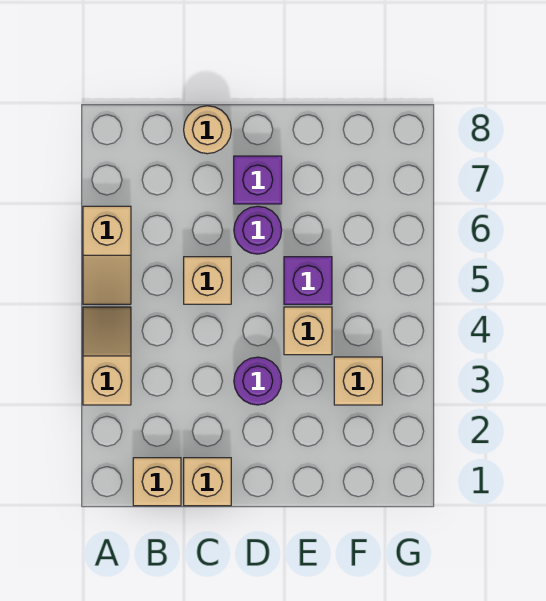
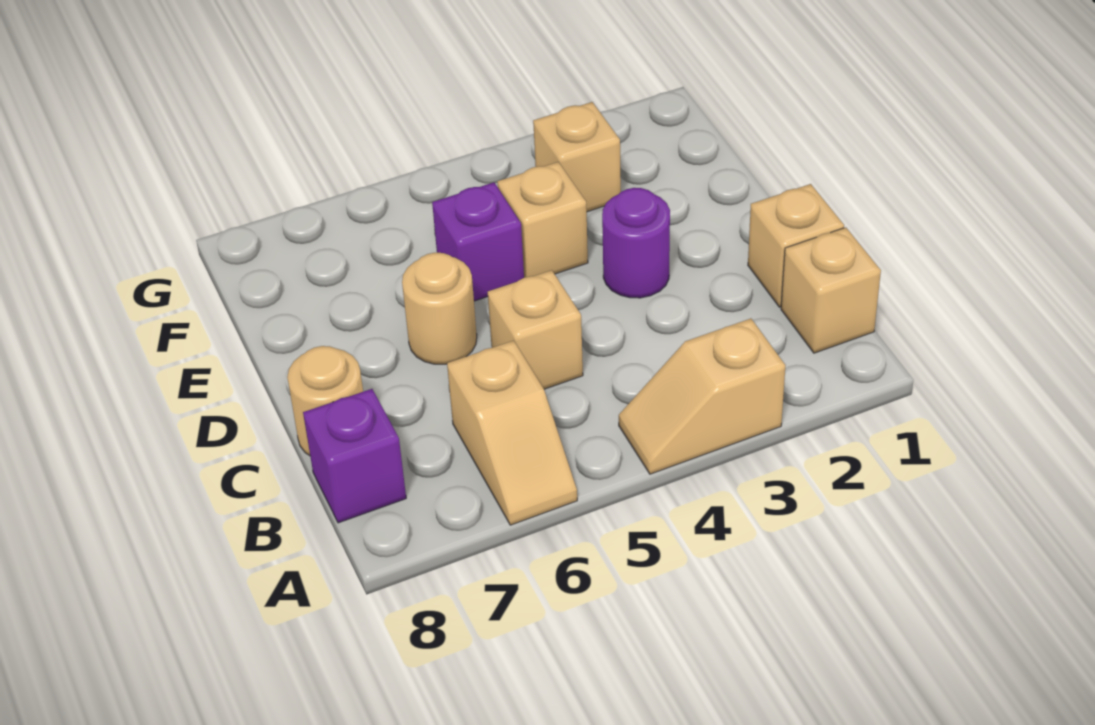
tan 1x2 slope [83,206,131,304] -> tan 1x2 slope turned to [447,340,577,525]
purple 1x1 round brick [234,206,282,254] -> tan 1x1 round brick [402,253,477,364]
purple 1x1 brick [234,156,282,204] -> purple 1x1 brick moved to [303,389,406,523]

